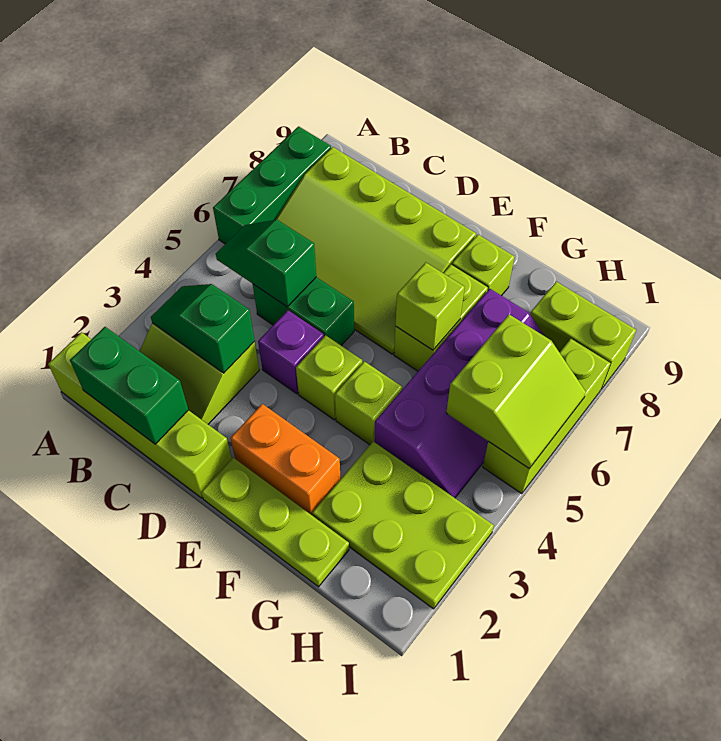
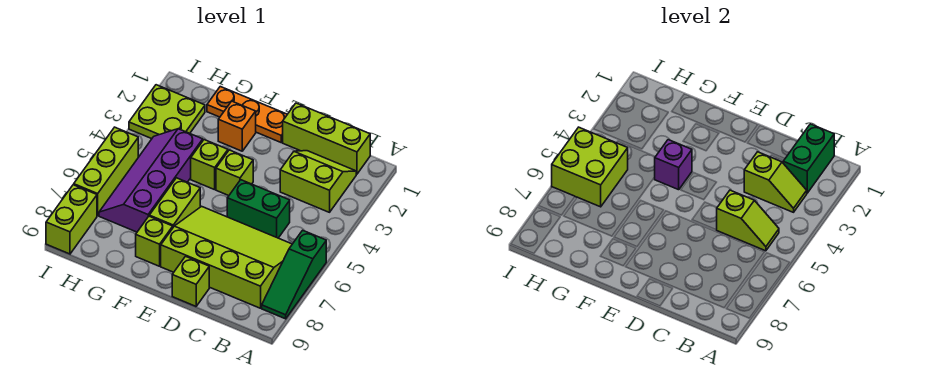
lime 1x4 brick [48,332,232,498] -> lime 1x3 brick [283,103,370,174]
green 1x3 brick [213,126,331,244] -> green 1x3 slope [262,230,326,319]
green 1x2 brick [70,327,188,444] -> green 1x2 brick turned to [783,124,834,193]
green 1x2 slope [151,284,254,373] -> lime 1x2 slope [744,152,807,212]
green 1x2 slope [216,220,316,307] -> lime 1x2 slope [717,190,779,251]
purple 1x1 brick [258,310,324,394] -> purple 1x1 brick moved to [654,140,692,190]
lime 1x3 plate [201,458,349,587] -> orange 1x3 plate [207,87,287,142]
orange 1x2 brick [231,404,341,515] -> orange 1x1 brick [218,101,256,151]
lime 1x1 brick [395,262,465,350] -> lime 1x1 brick moved to [172,256,209,306]
lime 2x3 plate [312,442,494,609] -> lime 2x2 plate [129,85,205,139]
lime 2x2 slope [446,314,586,468] -> lime 2x2 brick [552,127,628,207]
lime 1x2 brick [530,282,636,389] -> lime 1x2 brick turned to [46,185,97,254]

